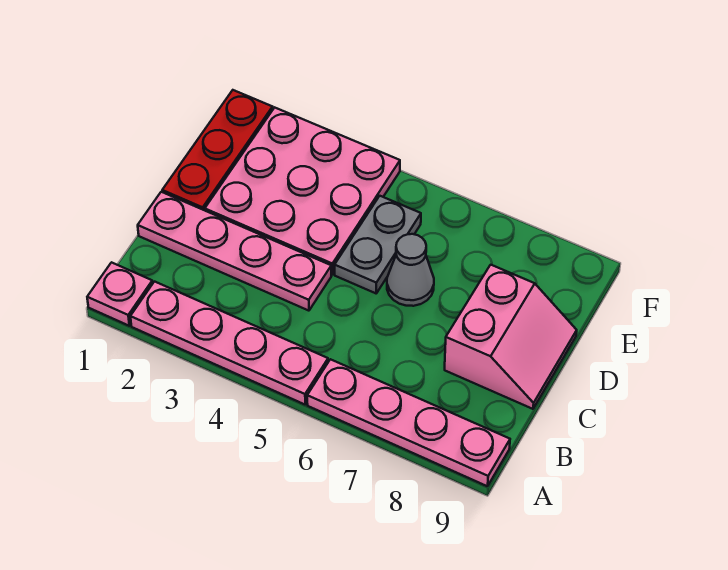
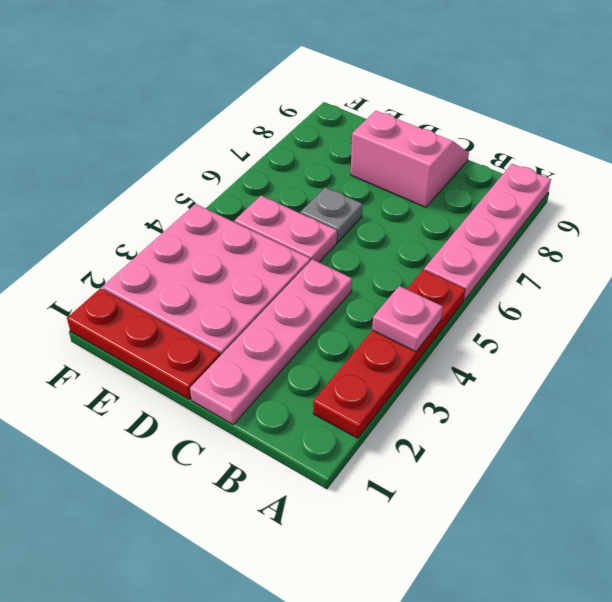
pink 1x1 plate [87,262,153,326] -> pink 1x1 plate moved to [372,286,443,352]
pink 1x4 plate [130,282,328,404] -> red 1x4 plate [313,270,465,438]
grey 1x2 plate [335,196,421,293] -> pink 1x2 plate [234,196,337,262]
grey 1x1 cone [387,234,434,306] -> grey 1x1 plate [301,187,362,242]

